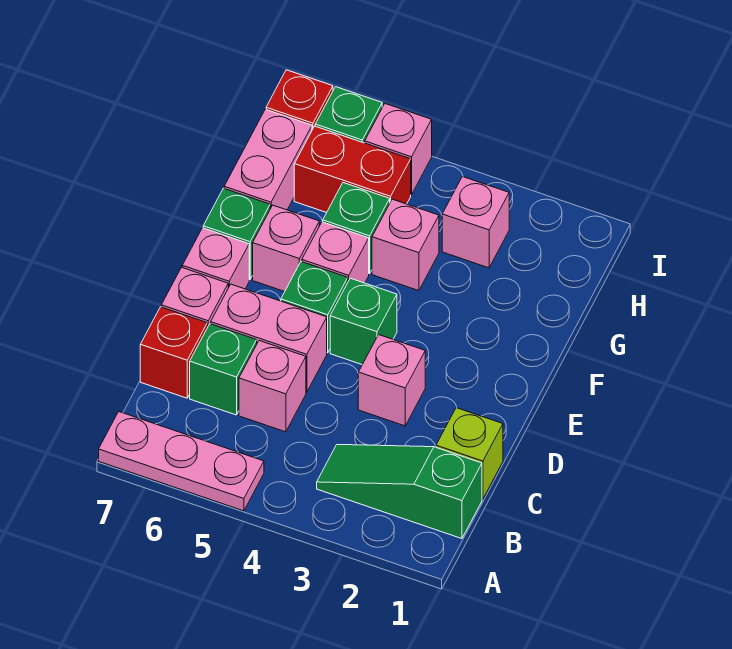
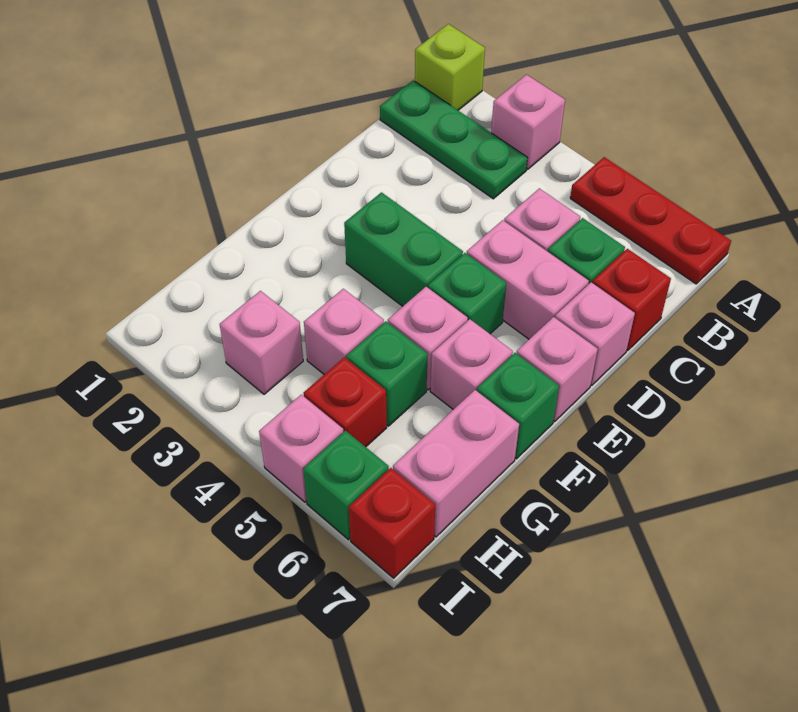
pink 1x3 plate [99,412,264,511] -> red 1x3 plate [570,157,731,284]
green 1x3 slope [317,445,482,539] -> green 1x3 plate [380,80,527,199]
lime 1x1 brick [436,408,503,499] -> lime 1x1 brick moved to [415,24,485,110]
pink 1x1 brick [358,335,425,426] -> pink 1x1 brick moved to [491,75,565,169]
green 1x1 brick [330,278,397,365] -> green 1x2 brick [344,193,463,306]
red 1x2 brick [294,126,411,213] -> red 1x1 brick [303,357,387,447]

